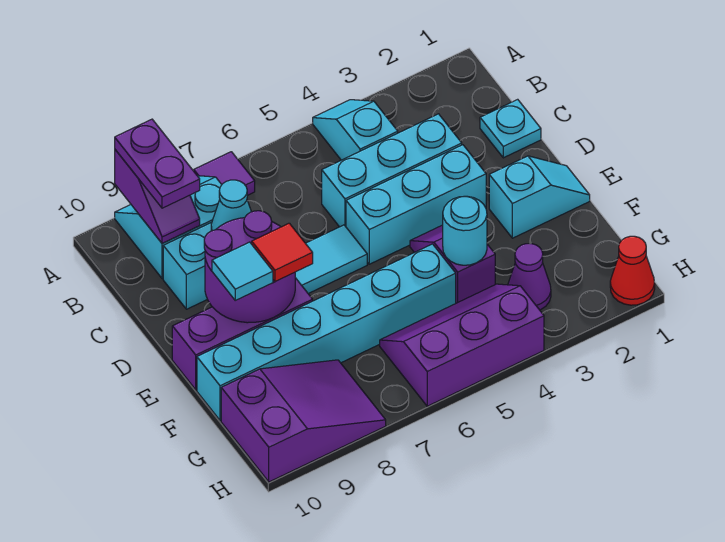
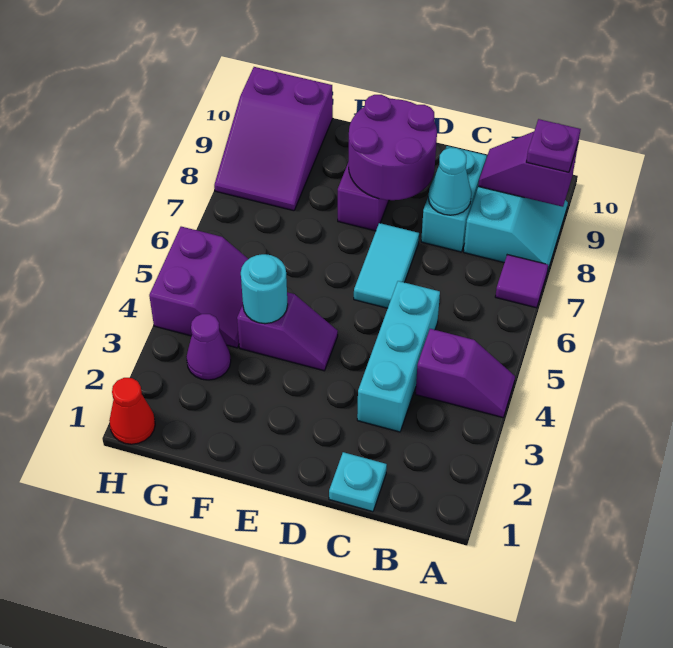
cyan 1x2 slope [313,100,398,160] -> purple 1x2 slope [416,329,515,417]
purple 1x2 plate [115,119,200,208] -> purple 1x1 plate [526,119,581,172]
cyan 1x3 brick [346,145,486,264] -> none
cyan 1x2 slope [489,156,590,238] -> none
red 1x1 tile [252,223,313,282] -> none
cyan 1x1 tile [212,242,273,300] -> none
cyan 1x6 brick [197,244,456,420] -> none
purple 2x3 slope [380,284,544,406] -> purple 2x2 slope [149,227,248,348]

